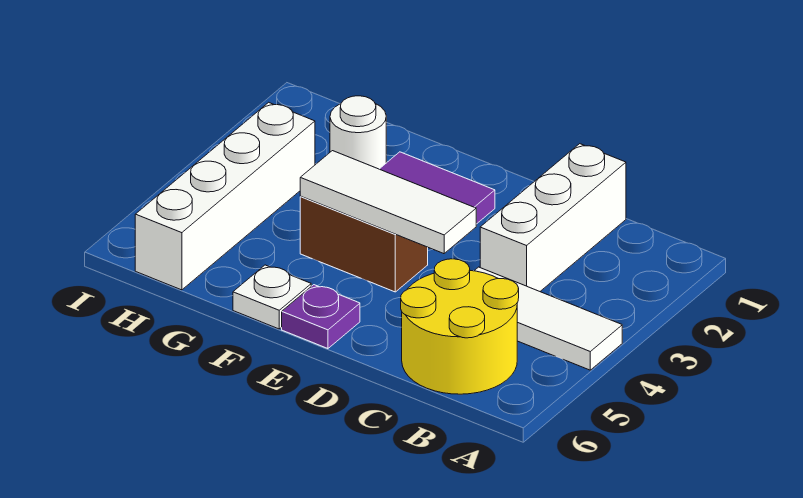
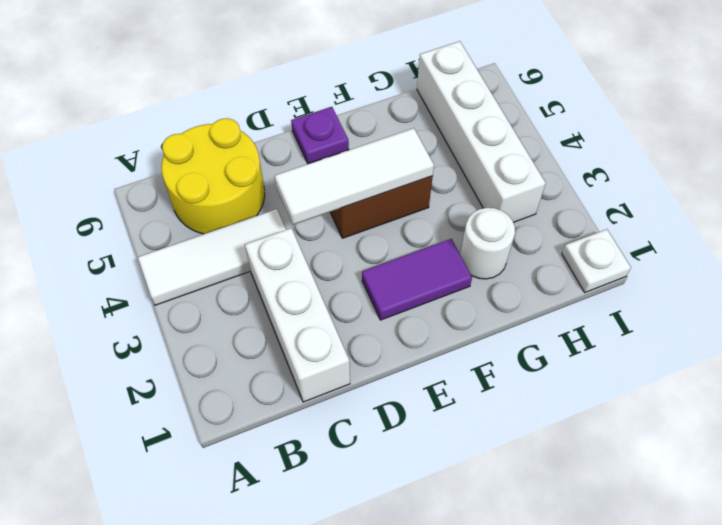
white 1x1 plate [233,265,311,329] -> white 1x1 plate moved to [562,229,631,292]

